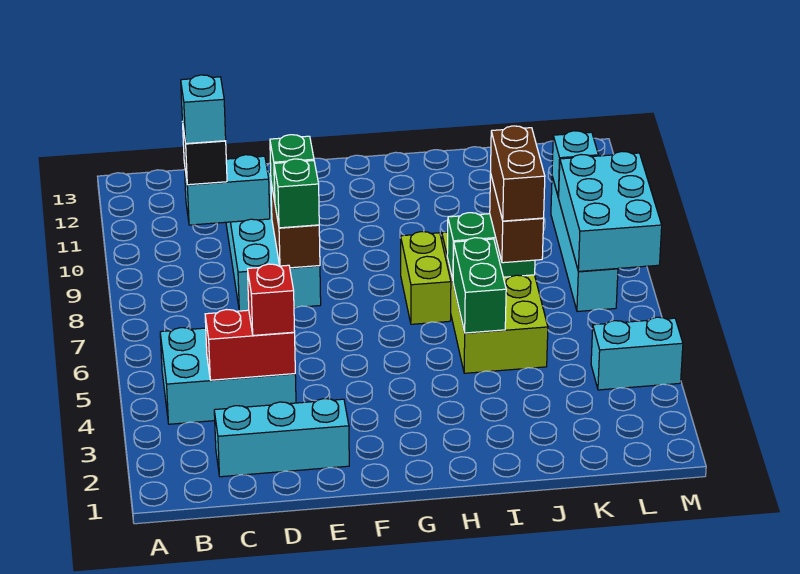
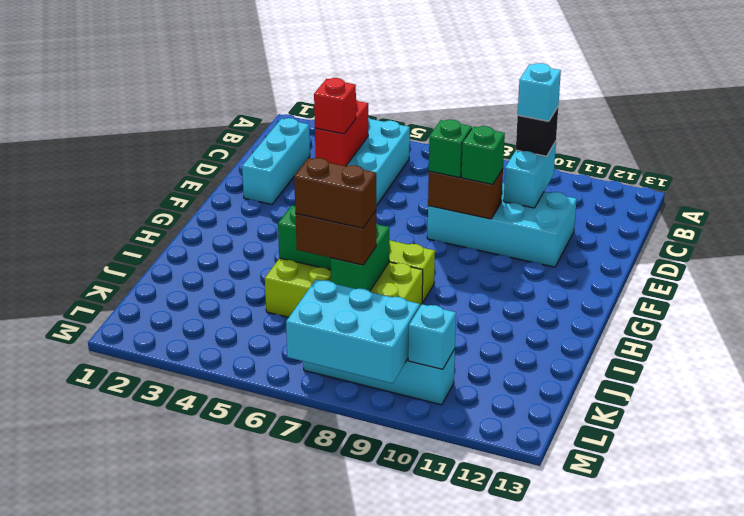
cyan 1x2 brick [591,317,683,390] -> none

